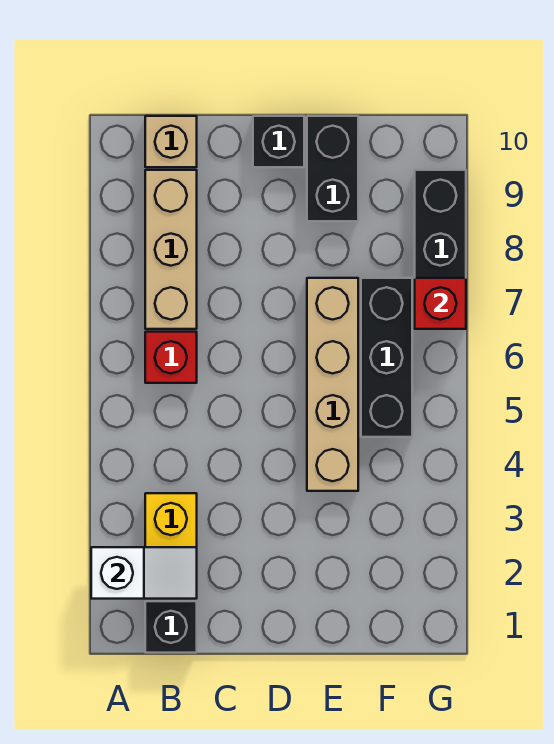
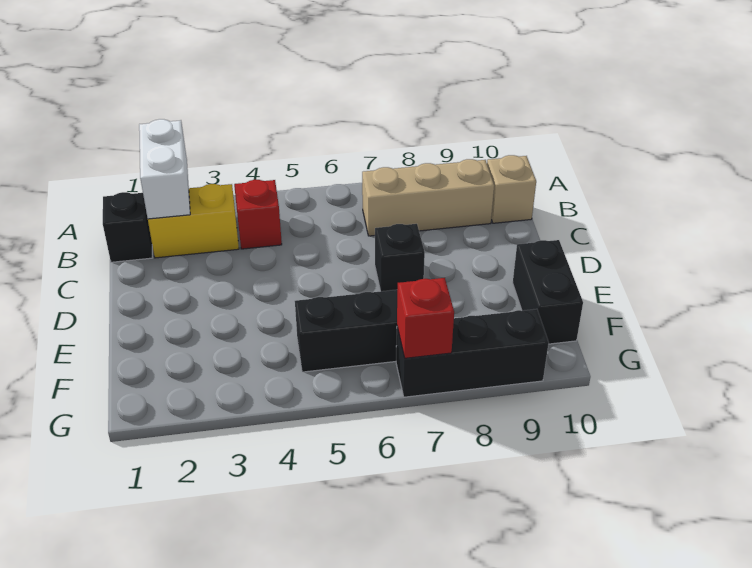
white 1x2 slope [91,547,197,599] -> white 1x2 brick [139,119,190,219]
red 1x1 brick [145,332,197,383] -> red 1x1 brick moved to [234,180,282,249]
black 1x1 brick [253,116,304,167] -> black 1x1 brick moved to [375,224,425,291]
tan 1x4 brick [307,278,358,491] -> none
black 1x2 brick [307,116,358,221] -> black 1x2 brick turned to [513,240,583,344]

